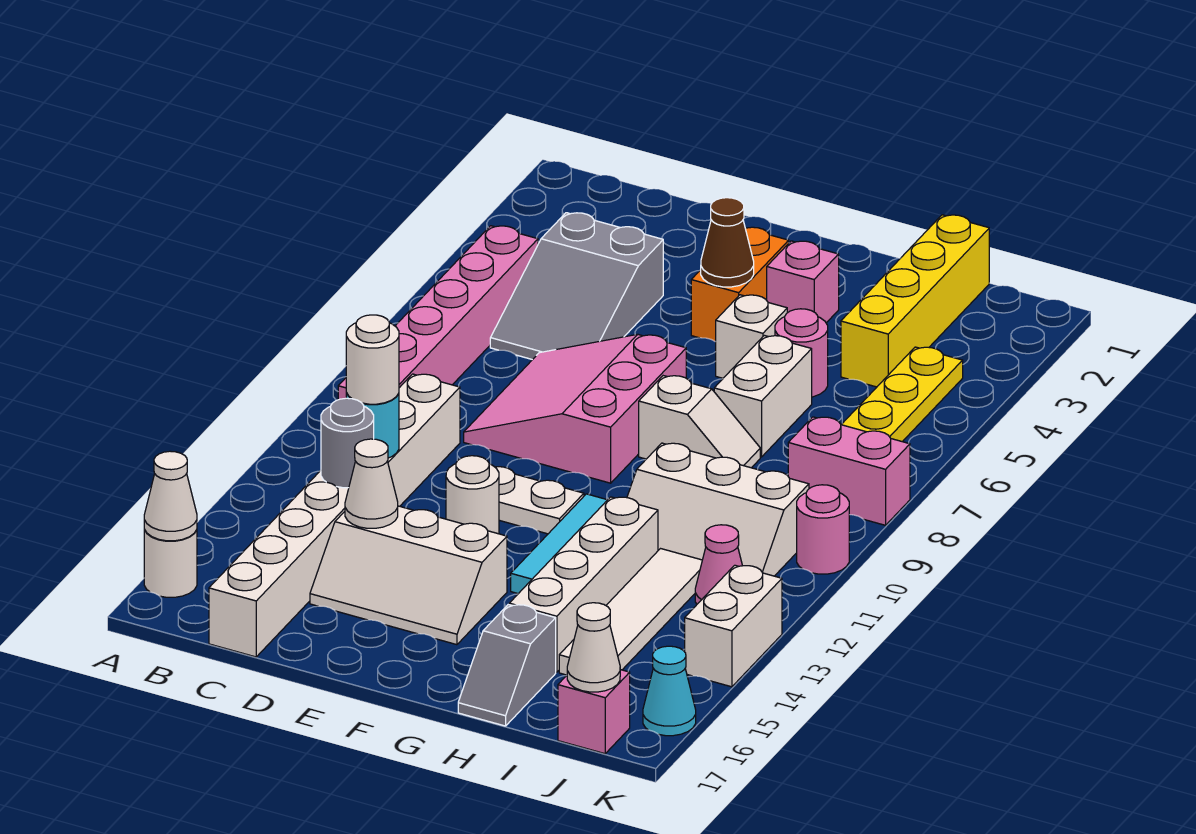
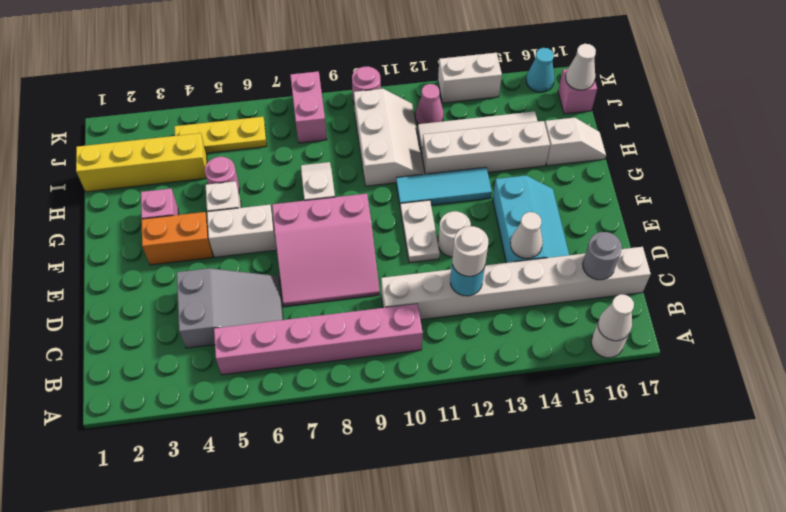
grey 1x1 round brick [321,398,374,488] -> grey 1x1 round brick moved to [583,232,622,280]
white 2x3 slope [310,506,507,645] -> cyan 2x3 slope [493,176,569,263]
brown 1x1 cone [701,198,754,287] -> none
white 1x2 brick [714,335,812,457] -> white 1x2 brick moved to [207,205,277,257]
grey 1x2 slope [458,605,556,726] -> white 1x2 slope [545,118,606,166]

